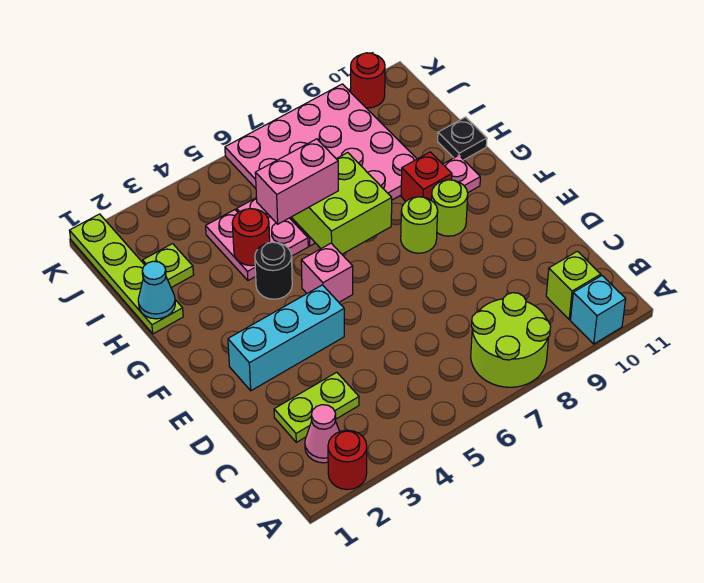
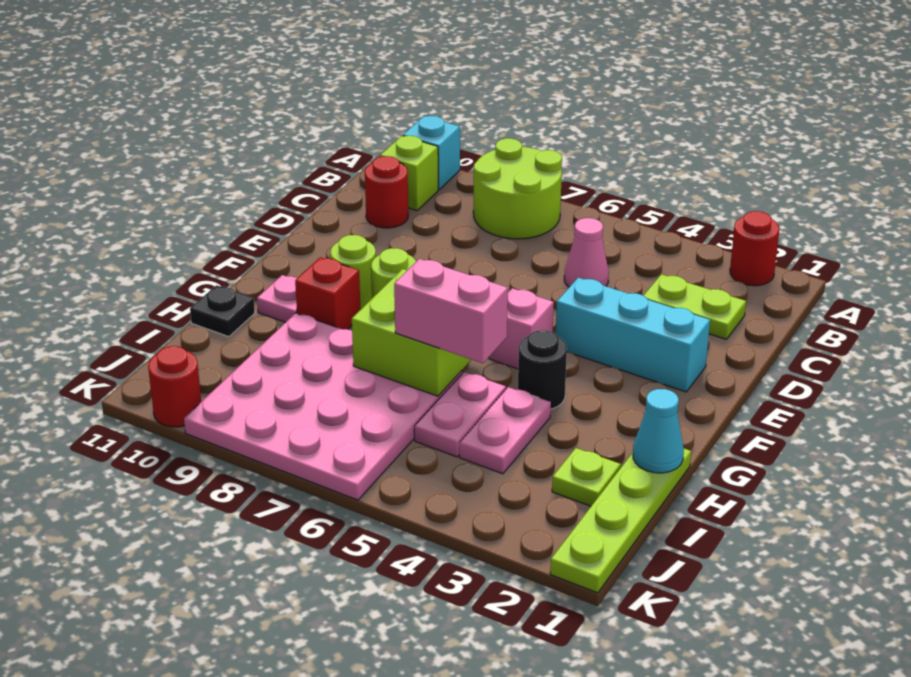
pink 1x1 cone [305,405,340,463] -> pink 1x1 cone moved to [564,218,609,287]
red 1x1 round brick [232,209,270,266] -> red 1x1 round brick moved to [365,156,408,228]

